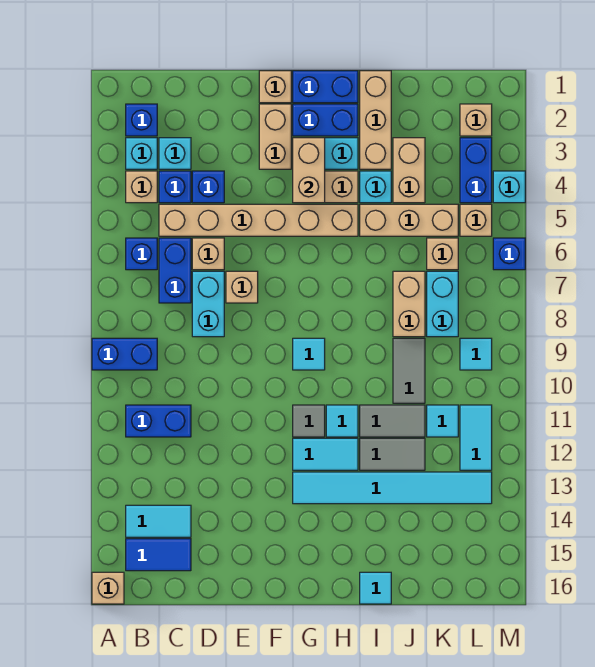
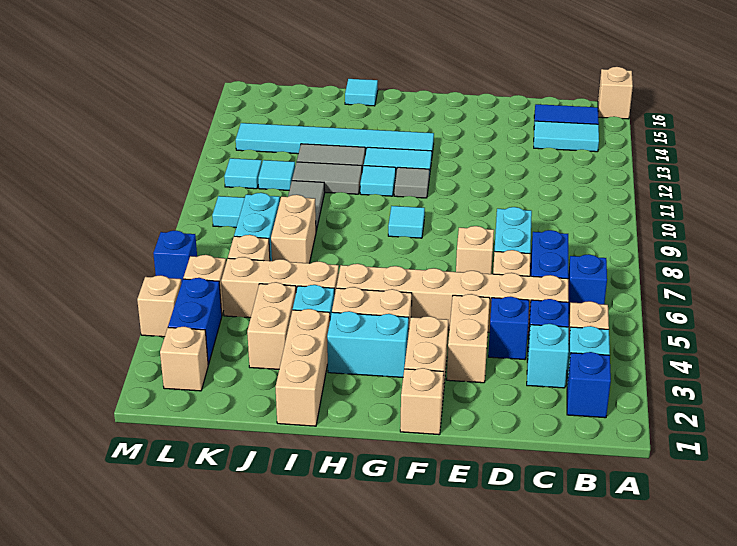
blue 1x2 brick [92,338,157,370] -> none
blue 1x2 brick [126,405,191,437] -> none
blue 1x2 brick [293,71,358,103] -> none
blue 1x2 brick [293,104,358,136] -> none
tan 1x2 brick [293,138,325,203] -> tan 1x2 brick moved to [447,294,490,383]
cyan 1x2 tile [460,405,492,470] -> cyan 1x1 tile [224,158,262,189]
cyan 1x1 brick [493,171,525,203] -> tan 1x1 brick [137,275,182,337]

